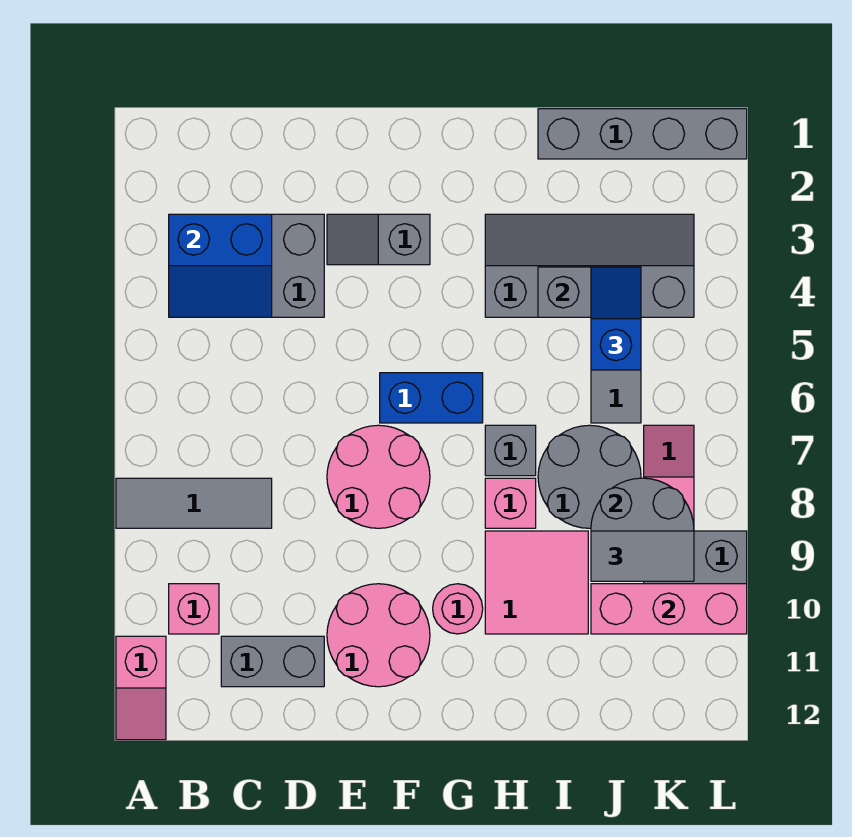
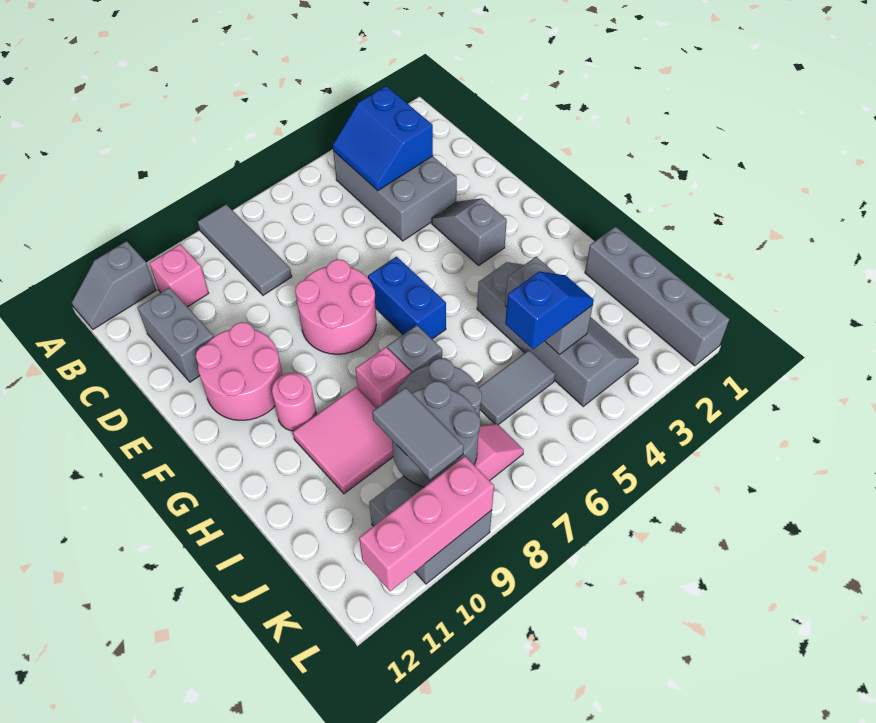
pink 1x2 slope [116,636,166,740] -> grey 1x2 slope [72,241,156,329]
pink 1x3 brick [591,584,747,634] -> pink 1x3 brick turned to [359,456,494,591]

